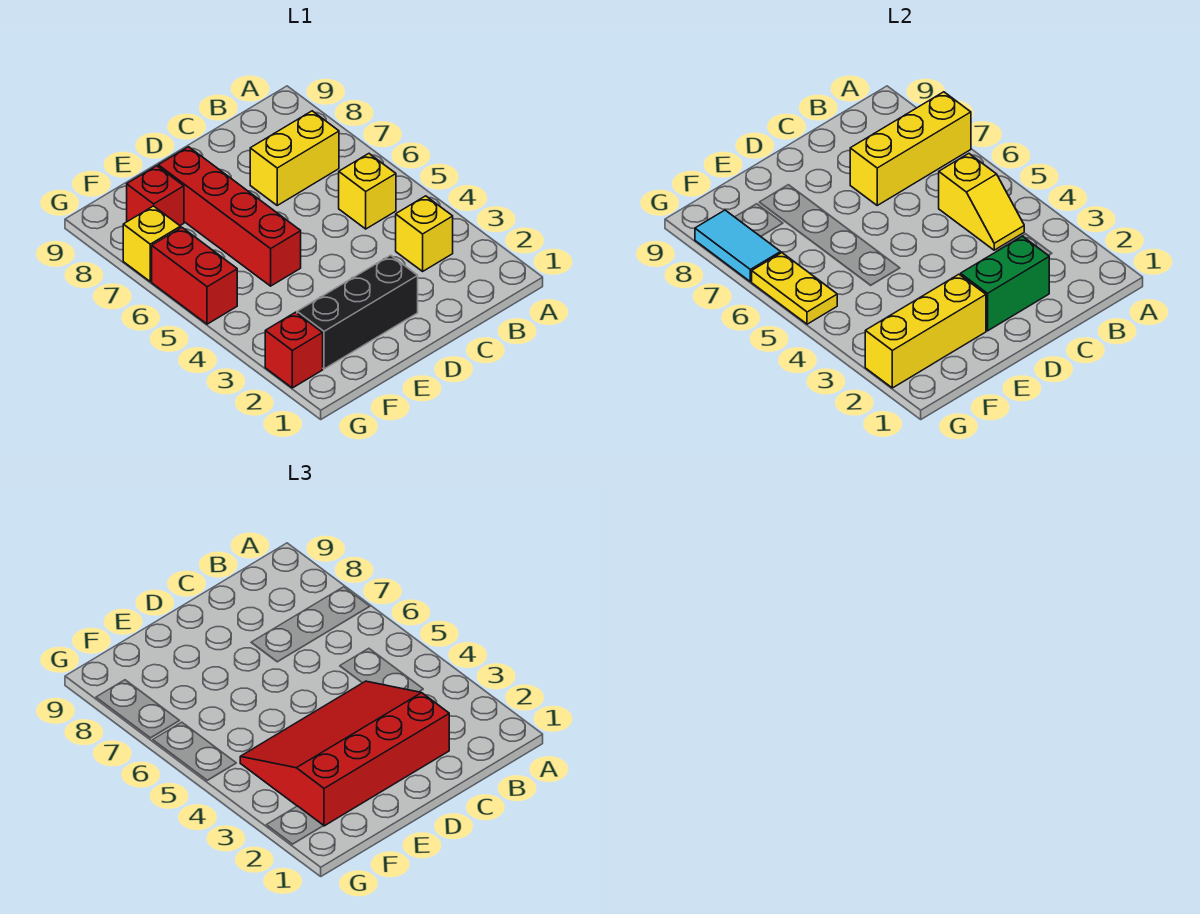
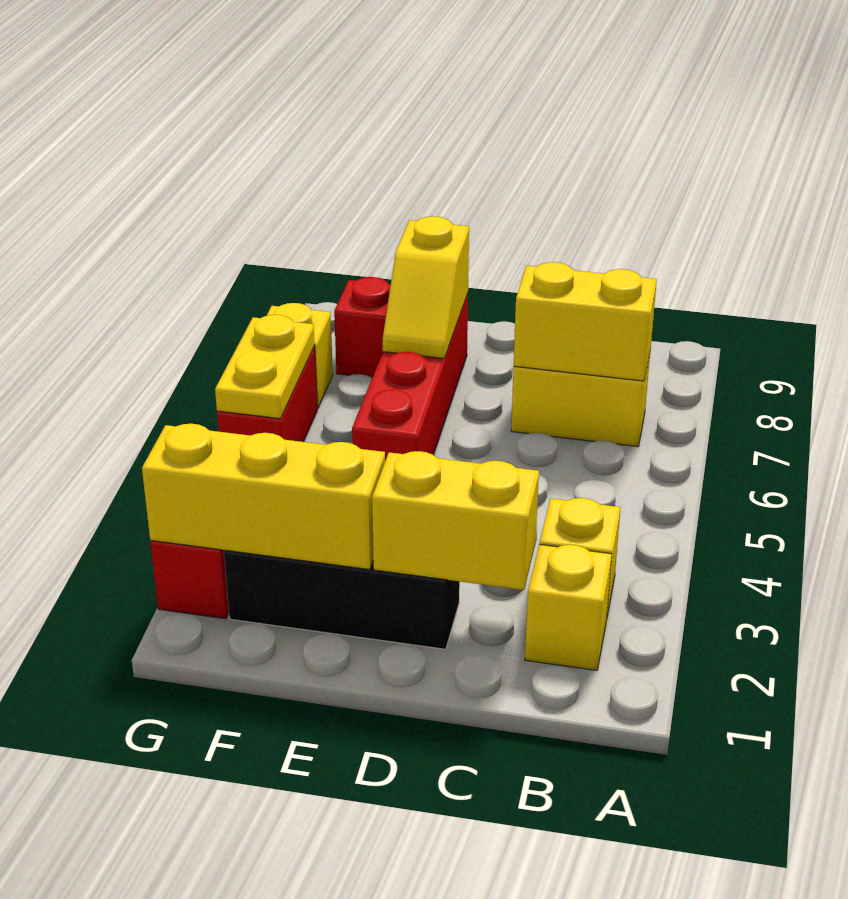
yellow 1x3 brick [850,92,971,205] -> yellow 1x2 brick [514,262,657,381]
yellow 1x2 slope [939,154,1024,250] -> yellow 1x2 slope moved to [383,216,469,359]
yellow 1x1 brick [339,154,396,229] -> yellow 1x1 brick moved to [525,544,612,670]
green 1x2 brick [961,236,1049,331] -> yellow 1x2 brick [372,451,539,590]
red 3x4 slope [240,681,449,826] -> none
cyan 1x2 tile [695,210,781,282] -> none

